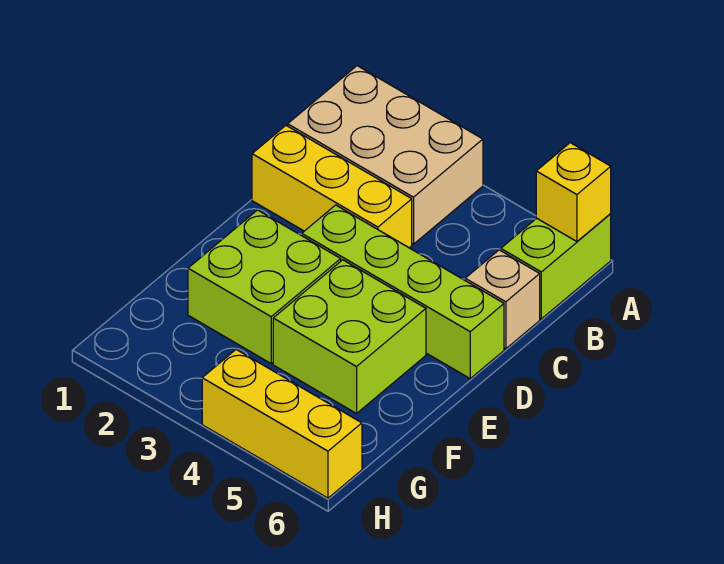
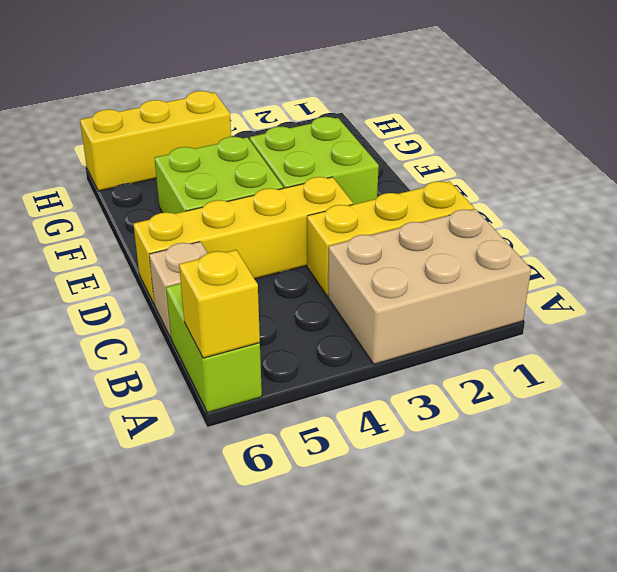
lime 1x4 brick [302,205,504,378] -> yellow 1x4 brick [133,177,353,305]

